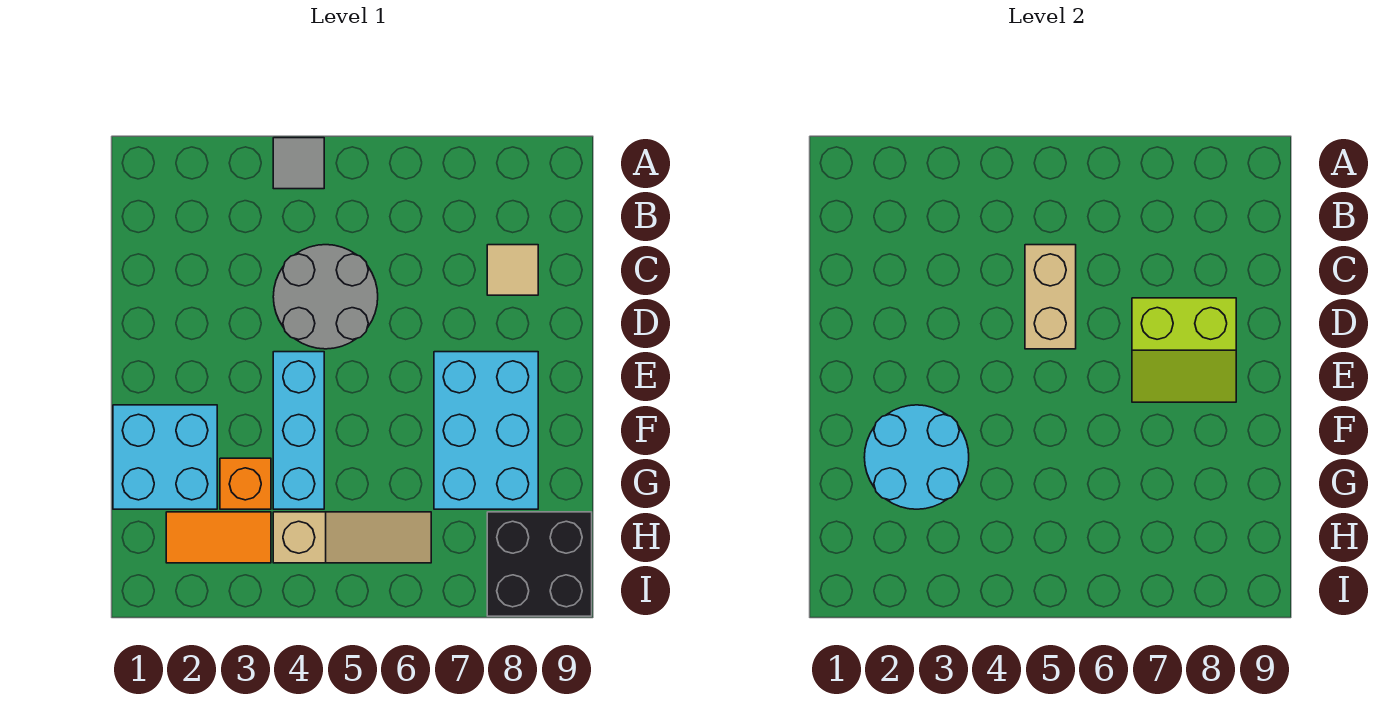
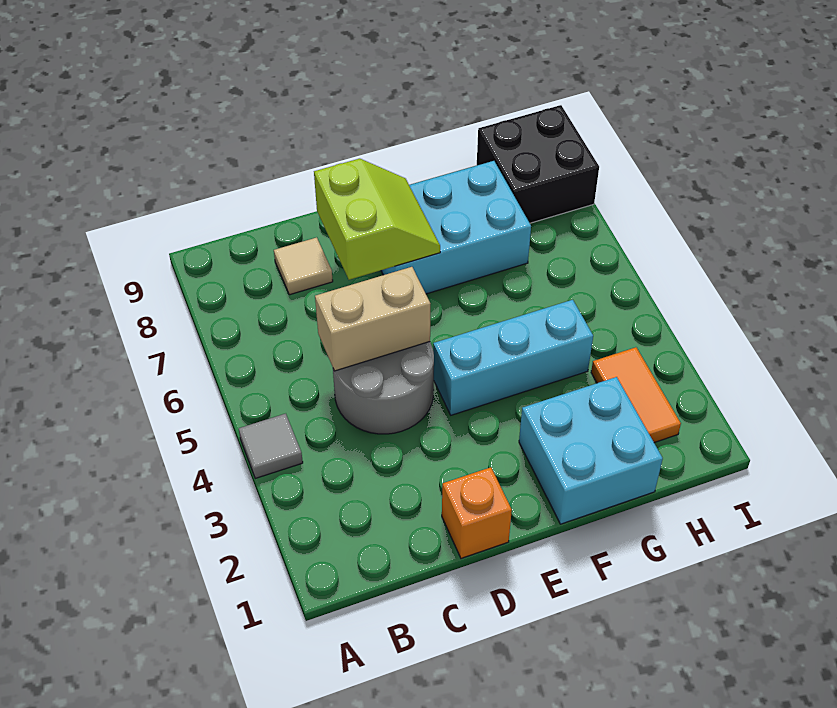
cyan 2x2 round brick [864,405,969,509] -> none
orange 1x1 brick [220,458,271,509] -> orange 1x1 brick moved to [442,467,512,558]
tan 1x3 slope [273,512,431,563] -> none

